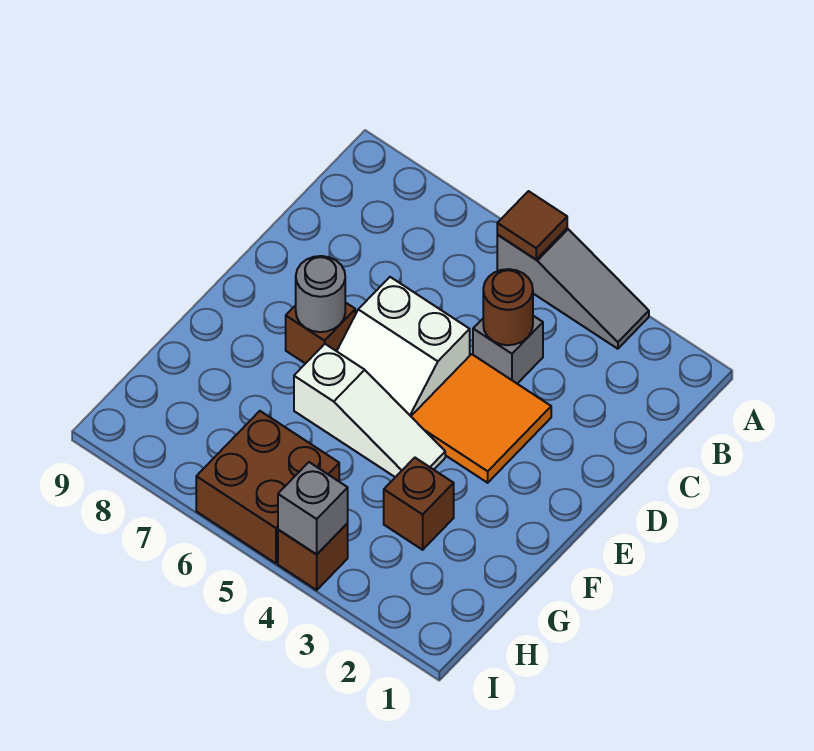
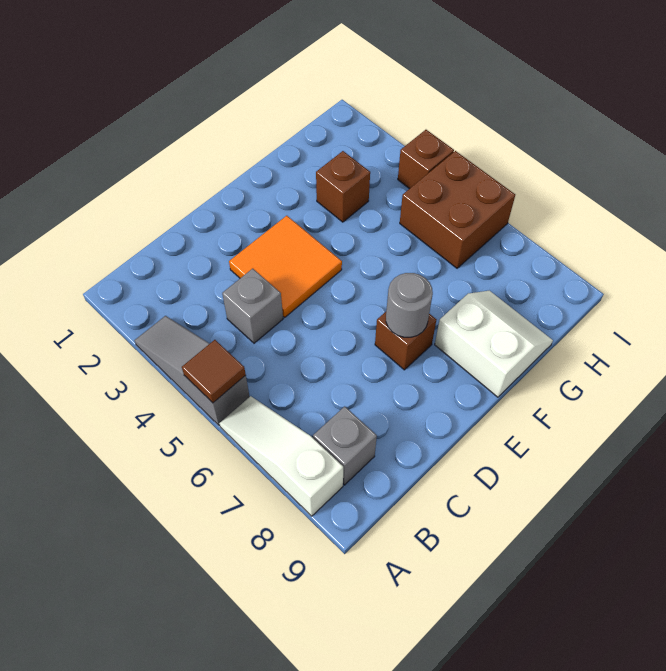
brown 1x1 round brick [483,269,533,345] -> none
white 2x2 slope [337,277,470,416] -> white 2x2 slope moved to [435,291,553,397]
white 1x3 slope [294,344,445,477] -> white 1x3 slope moved to [219,396,343,516]
grey 1x1 brick [278,462,348,554] -> grey 1x1 brick moved to [313,406,377,485]

